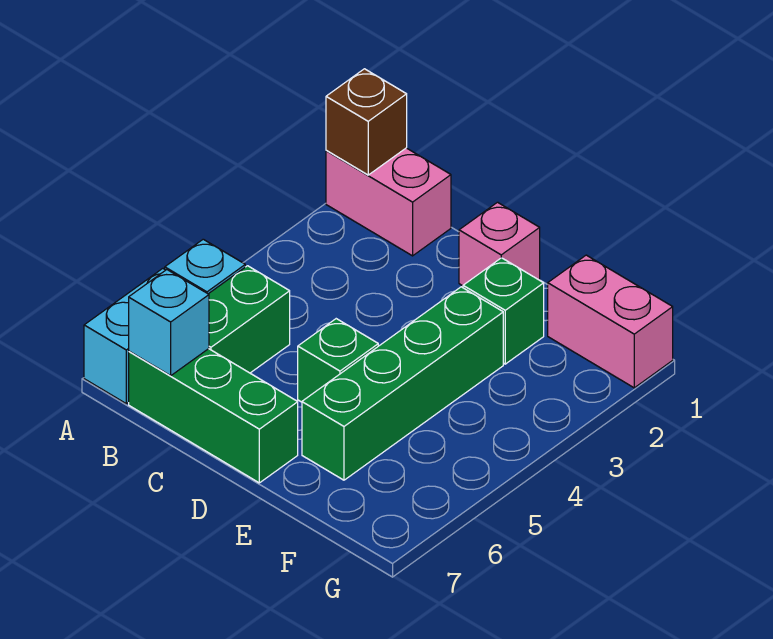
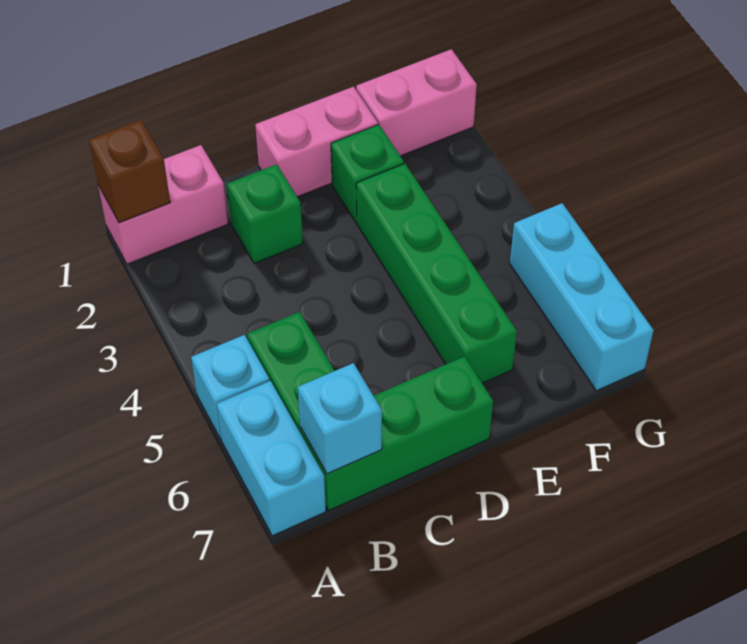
pink 1x1 brick [459,202,540,286] -> pink 1x2 brick [255,87,378,197]
green 1x1 brick [298,319,378,402] -> green 1x1 brick moved to [227,164,303,263]
none -> cyan 1x3 brick [510,203,654,391]

